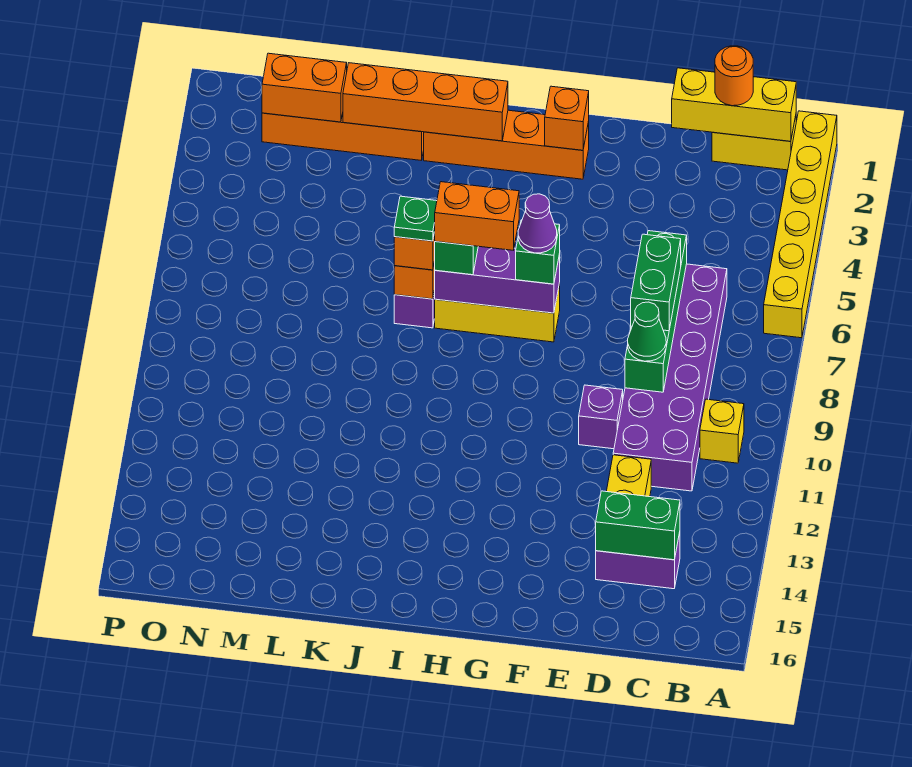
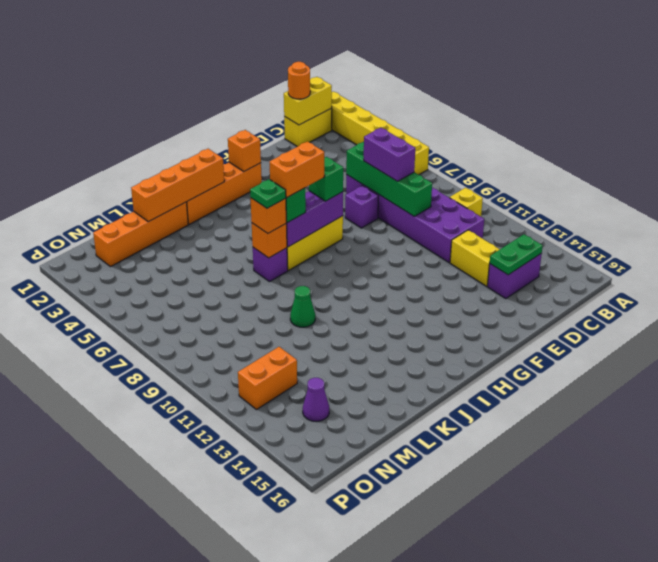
yellow 1x3 brick [672,68,796,141] -> yellow 1x2 brick [284,77,332,125]
green 1x2 brick [596,491,680,560] -> green 1x2 plate [490,234,543,275]
green 1x2 brick [631,234,681,331] -> purple 1x2 brick [364,128,415,181]
green 1x1 cone [628,302,666,361] -> green 1x1 cone moved to [290,286,315,327]
purple 1x1 brick [579,385,623,449] -> purple 1x1 brick moved to [345,186,378,228]
purple 1x1 cone [518,194,557,253] -> purple 1x1 cone moved to [303,378,329,421]
orange 1x2 brick [262,53,347,122] -> orange 1x2 brick moved to [238,347,297,410]

